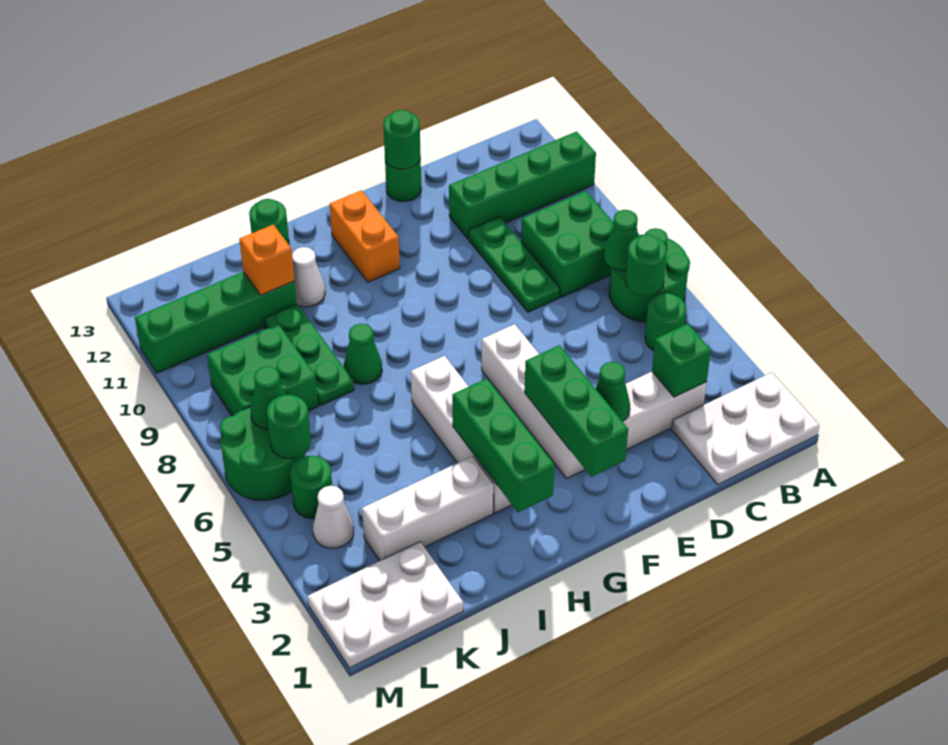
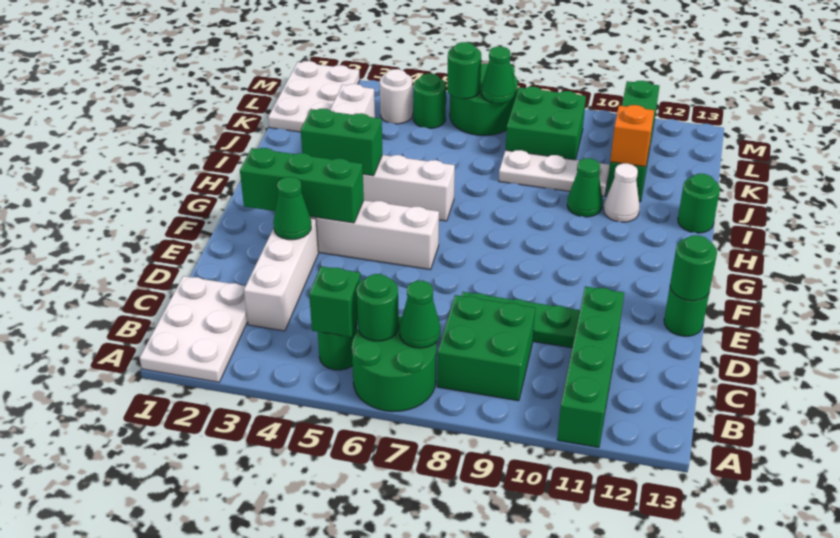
green 1x1 brick [652,324,711,397] -> green 1x1 brick moved to [309,266,361,337]
orange 1x2 brick [330,190,400,282] -> none
green 1x3 brick [452,378,555,512] -> green 1x2 brick [301,109,382,176]
green 1x1 cone [344,324,382,384] -> green 1x1 cone moved to [567,158,603,217]
green 1x3 plate [264,304,354,406] -> white 1x3 plate [499,150,610,196]
white 1x1 cone [313,486,354,548] -> white 1x1 round brick [380,69,413,124]

